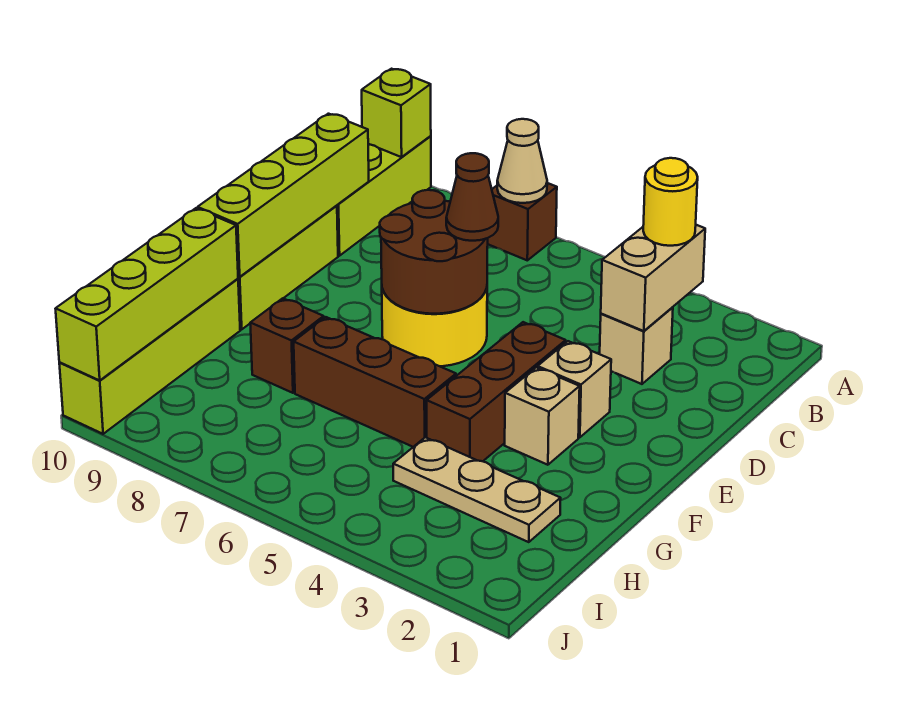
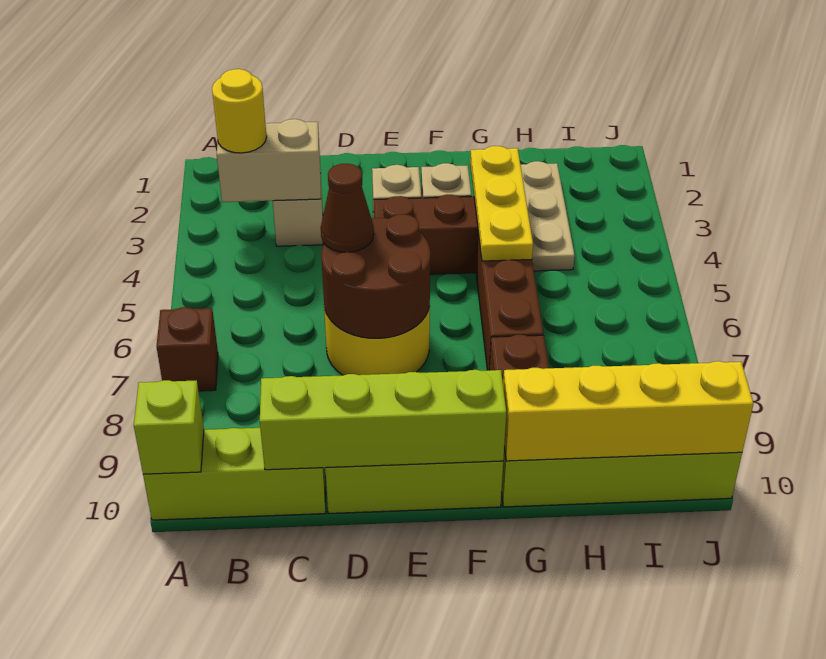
tan 1x1 cone [497,119,547,203] -> none
none -> yellow 1x3 plate [470,146,533,261]
lime 1x4 brick [55,208,238,380] -> yellow 1x4 brick [503,361,753,461]

